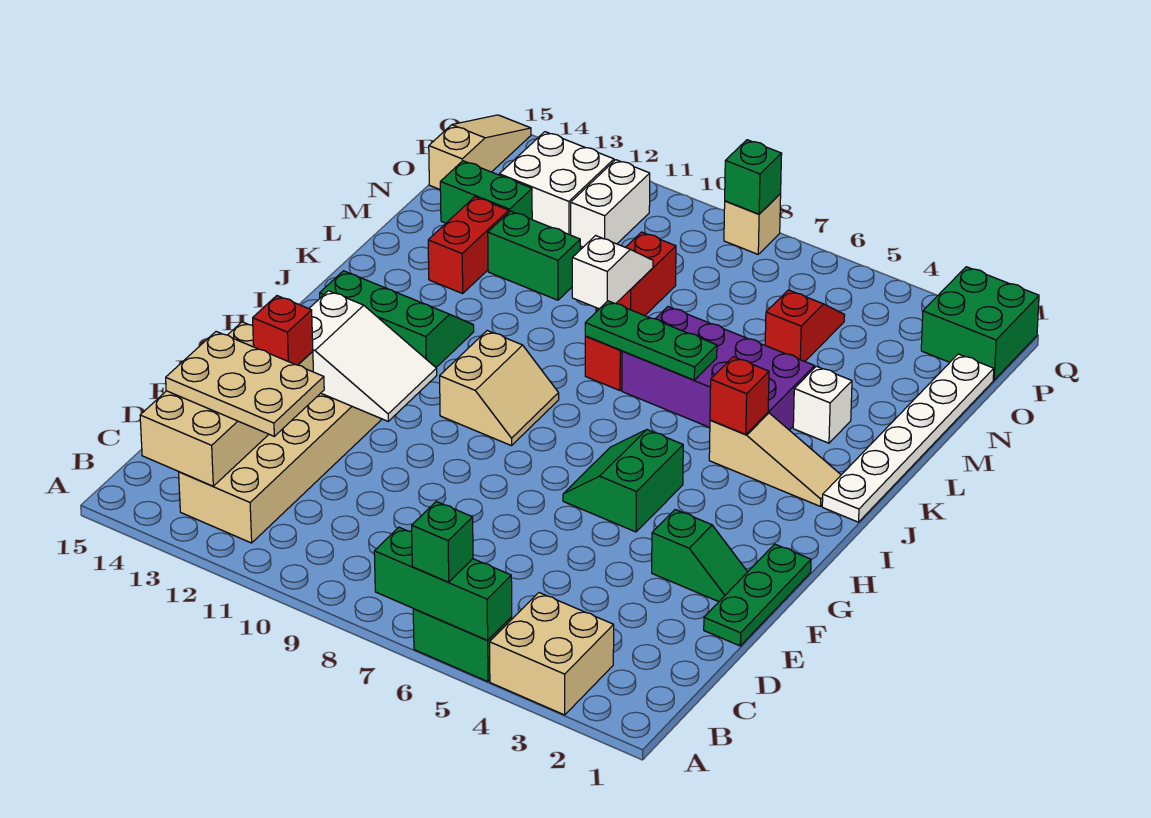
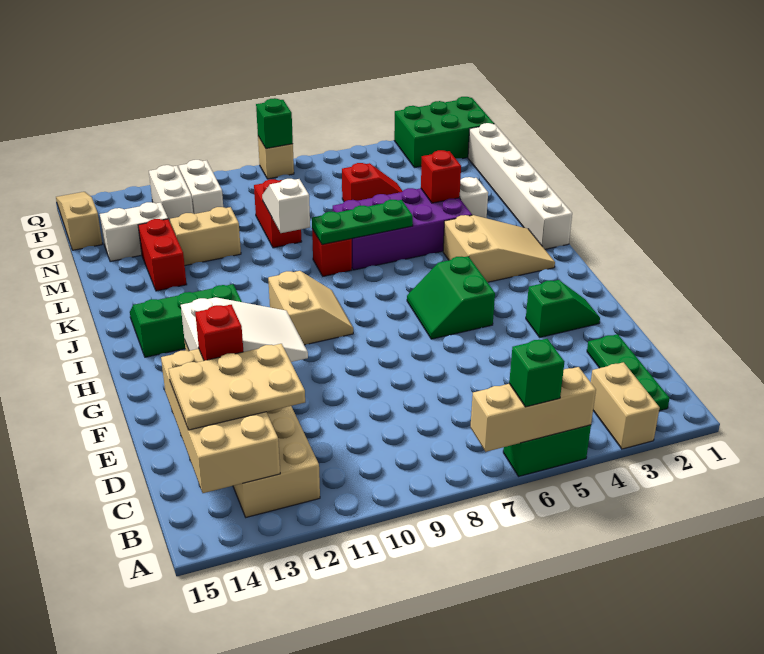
tan 2x2 brick [490,593,614,715] -> tan 1x2 brick [591,362,660,449]
green 1x3 brick [374,527,512,640] -> tan 1x3 brick [470,367,596,452]
green 1x3 plate [704,544,811,646] -> green 1x3 plate moved to [587,334,670,411]
white 1x6 plate [822,354,994,522] -> white 1x6 brick [468,123,572,249]
tan 1x3 slope [709,413,841,506] -> tan 2x3 slope [443,215,555,282]
red 1x1 brick [710,357,769,434] -> red 1x1 brick moved to [421,150,461,203]
green 1x2 brick [488,211,580,300] -> tan 1x2 brick [170,207,241,266]
red 1x2 slope [765,290,845,361] -> red 1x2 slope turned to [342,163,403,202]
green 1x2 brick [440,161,532,223] -> white 1x2 brick [100,202,168,262]
white 2x2 brick [499,132,614,235] -> white 1x2 brick [149,165,193,222]
green 2x2 brick [921,267,1039,380] -> green 2x3 brick [394,97,494,168]

